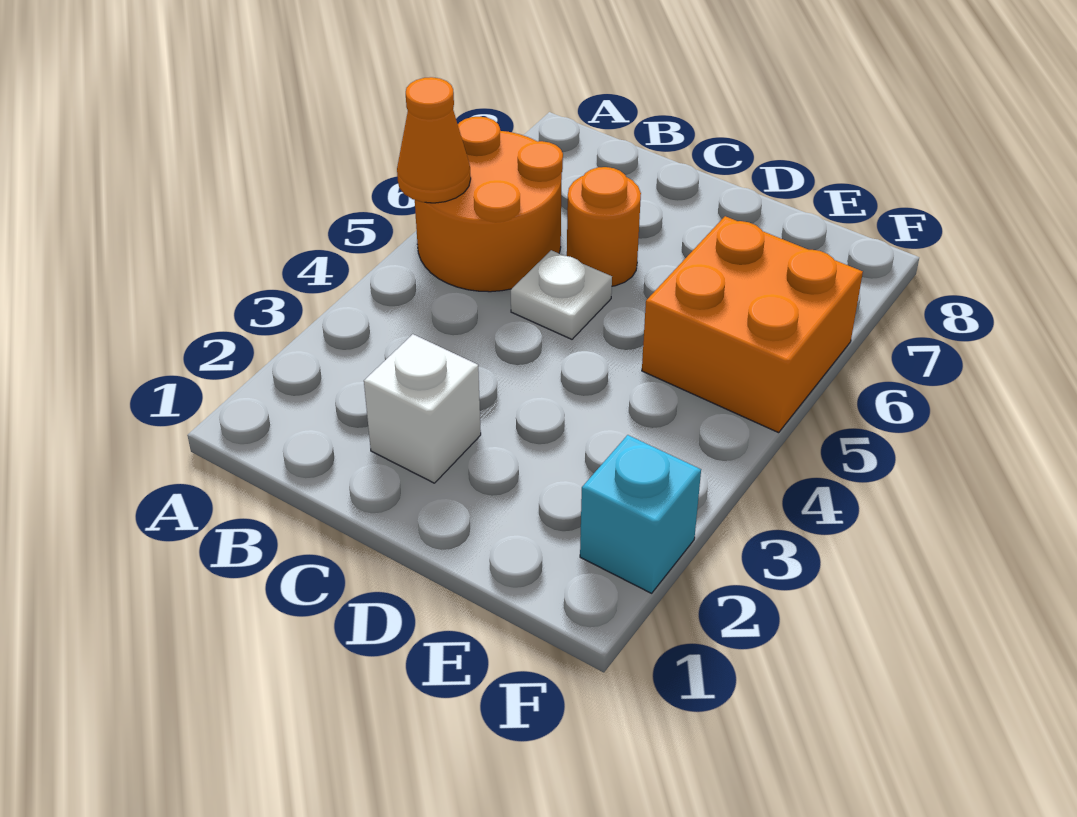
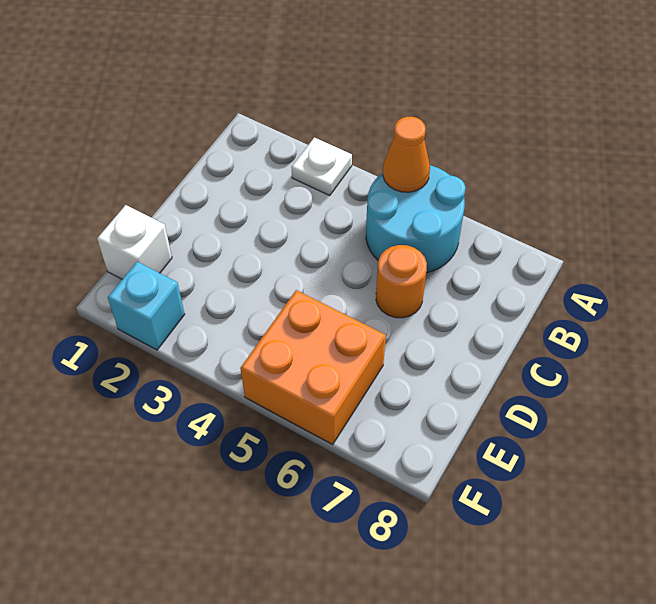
orange 2x2 round brick [415,117,563,292] -> cyan 2x2 round brick [366,165,466,273]
white 1x1 brick [364,334,481,483] -> white 1x1 brick moved to [97,205,172,279]
white 1x1 plate [511,250,612,339] -> white 1x1 plate moved to [292,137,352,195]

